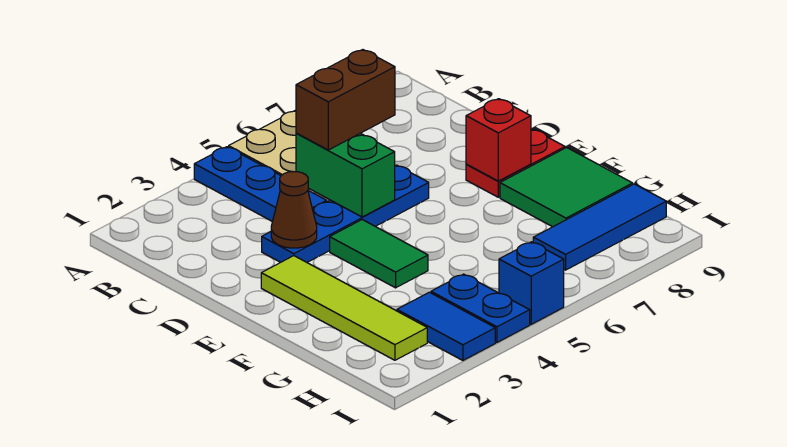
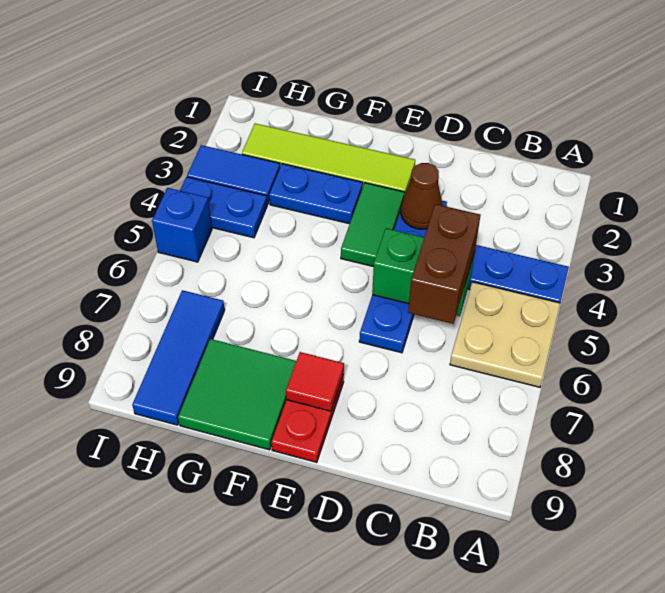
green 1x2 tile [330,220,428,288] -> green 1x2 tile turned to [341,183,404,267]
red 1x1 brick [466,99,531,181] -> red 1x1 tile [286,352,344,411]
none -> blue 1x2 plate [269,164,363,224]

